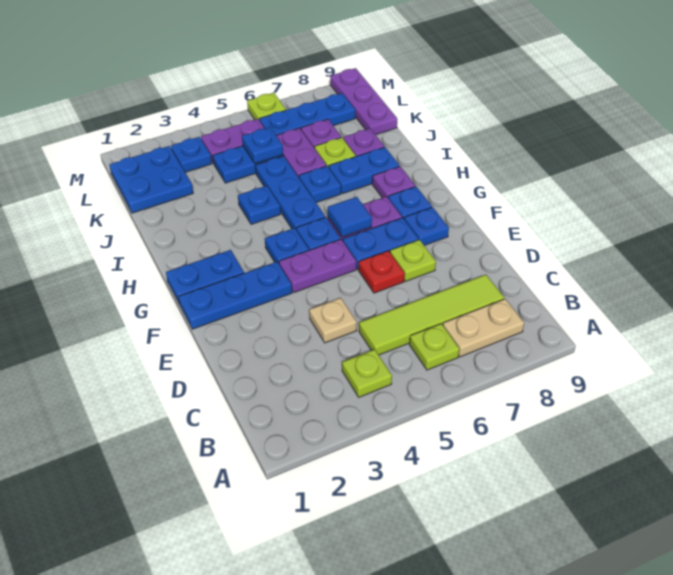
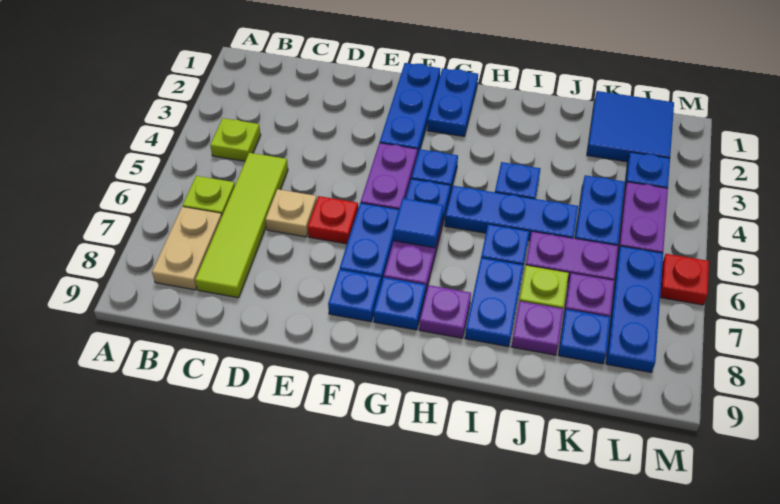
tan 1x1 plate [309,298,357,343] -> tan 1x1 plate moved to [266,189,317,237]
lime 1x1 plate [390,240,436,281] -> none
blue 2x2 plate [109,146,193,213] -> blue 2x2 tile [587,91,674,162]
blue 1x1 plate [242,127,283,164] -> blue 1x1 plate moved to [559,309,610,364]
purple 1x3 plate [330,68,397,135] -> none
lime 1x1 plate [247,93,286,121] -> red 1x1 plate [660,254,709,305]

